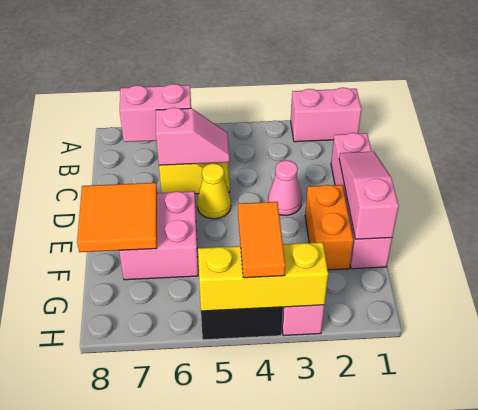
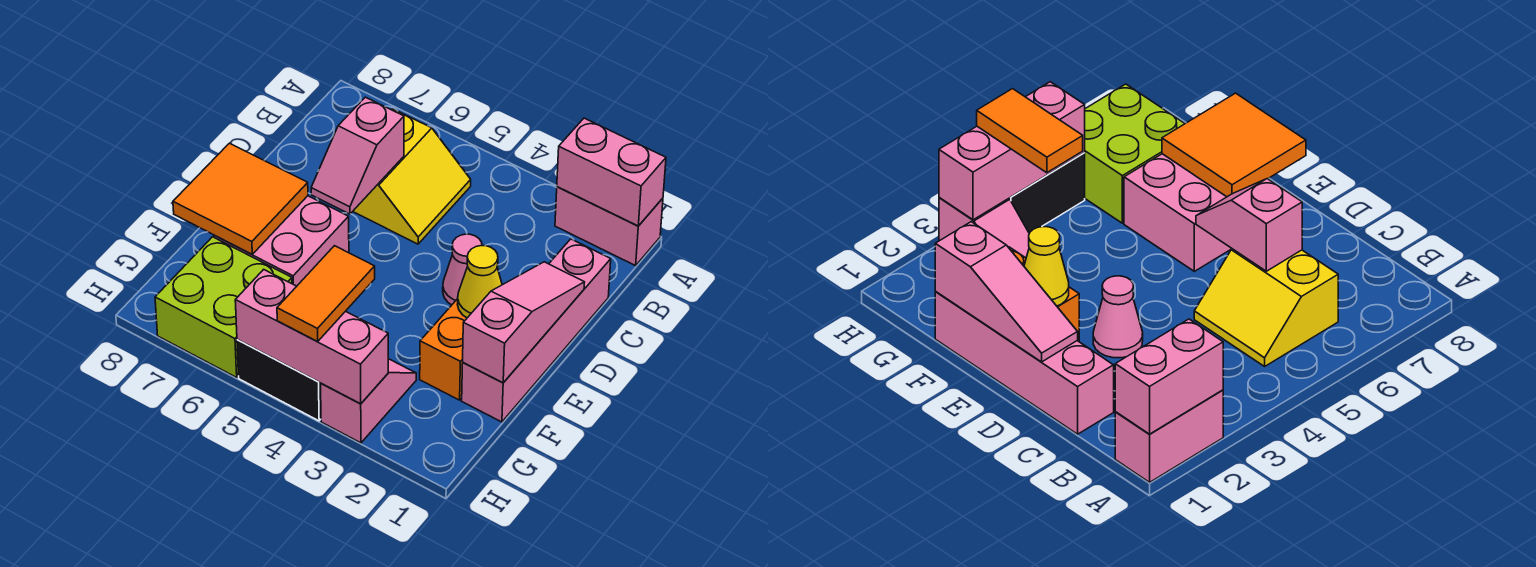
pink 1x2 brick [119,84,191,142] -> pink 1x2 brick moved to [557,118,666,226]
pink 1x2 slope [156,107,230,165] -> pink 1x2 slope turned to [311,97,404,214]
yellow 1x1 cone [197,163,231,219] -> yellow 1x1 cone moved to [457,246,502,318]
none -> lime 2x2 brick [155,237,292,377]
yellow 1x3 brick [198,242,328,311] -> pink 1x3 brick [235,269,388,404]

